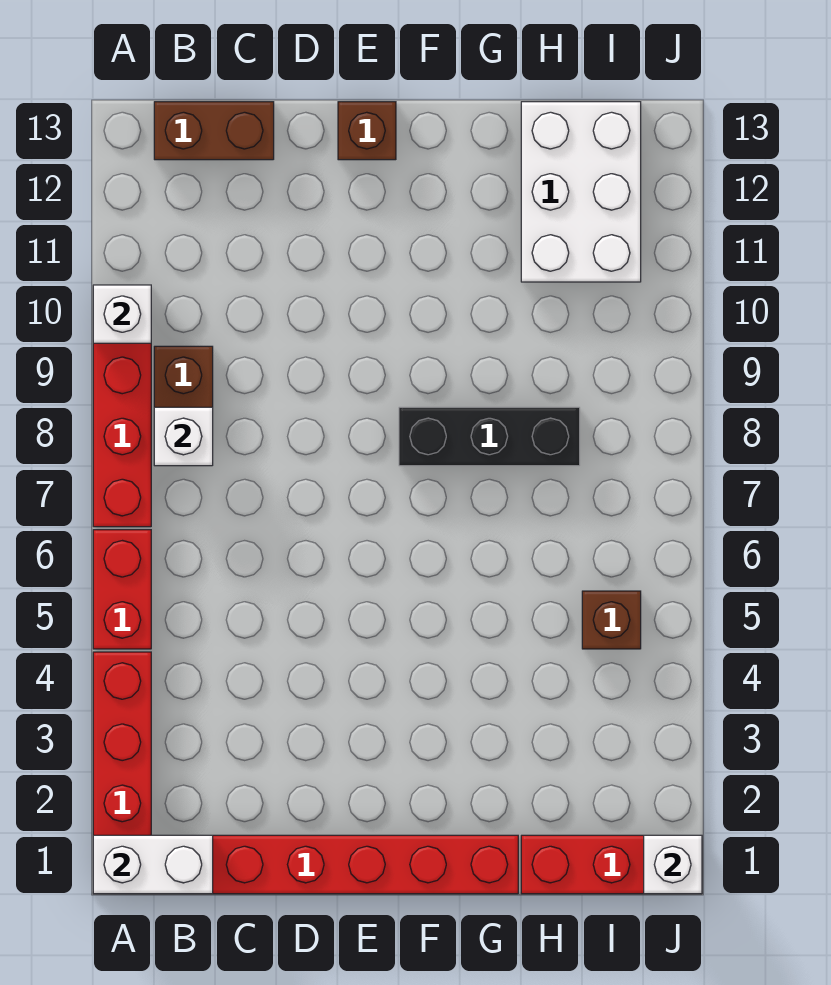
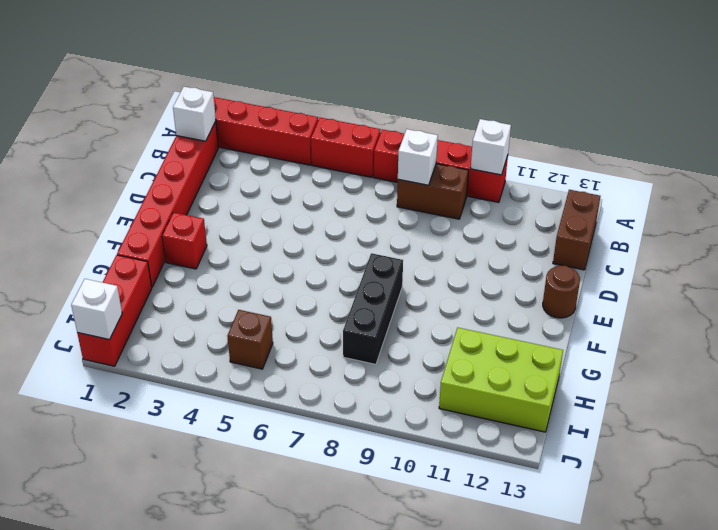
white 1x2 brick [93,835,213,894] -> white 1x1 brick [173,87,216,141]
brown 1x1 brick [338,102,396,160] -> brown 1x1 round brick [543,266,580,318]
none -> red 1x1 brick [162,212,207,269]
white 2x3 brick [521,102,641,282] -> lime 2x3 brick [439,328,563,432]

